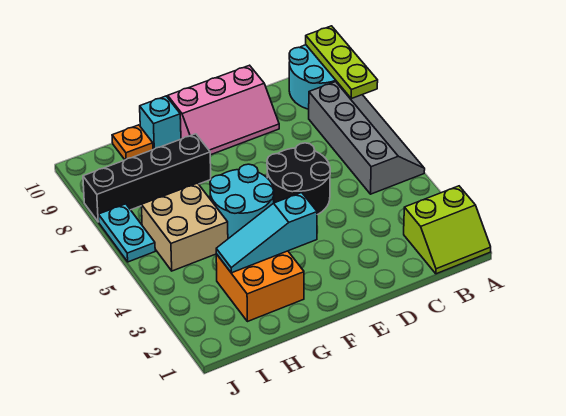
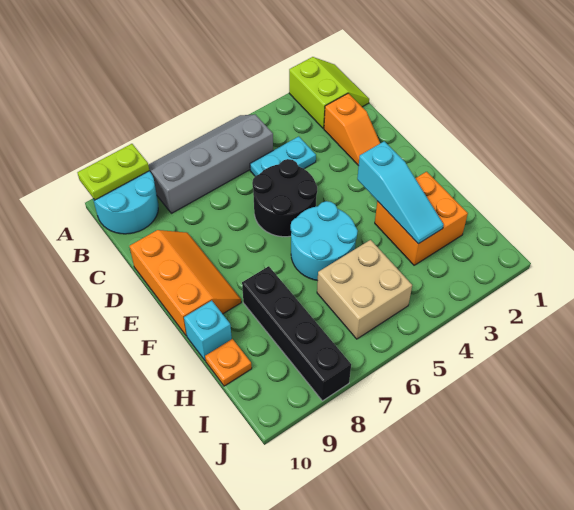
lime 1x3 plate [306,26,378,99] -> lime 1x2 plate [77,144,149,200]
none -> orange 1x2 slope [324,93,380,166]
pink 2x3 slope [168,65,279,155] -> orange 2x3 slope [130,230,241,336]
cyan 1x2 plate [99,204,155,262] -> cyan 1x2 plate moved to [250,136,316,176]

